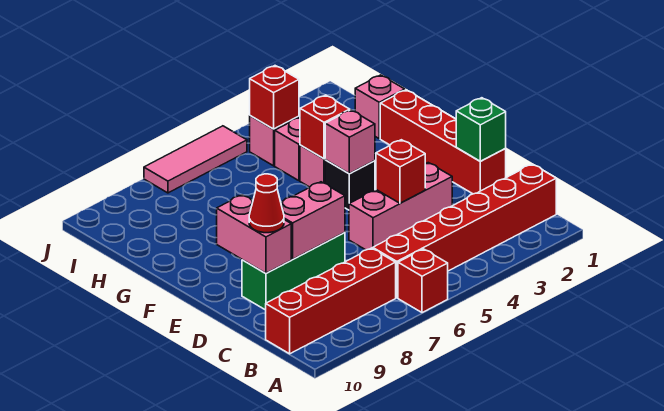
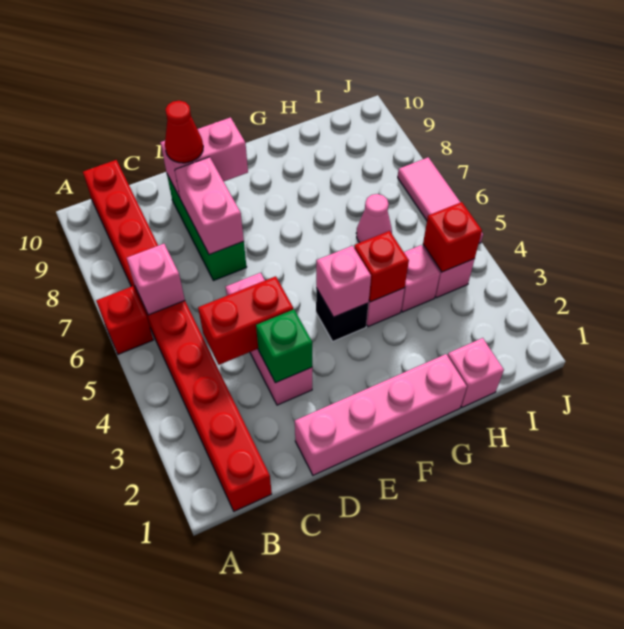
none -> pink 1x1 brick [127,244,185,315]
red 1x4 brick [380,90,506,194] -> pink 1x4 brick [295,354,467,475]
green 1x1 brick [456,98,506,161] -> green 1x1 brick moved to [256,309,312,383]
red 1x1 brick [376,140,425,203] -> red 1x2 brick [198,276,293,365]
none -> pink 1x1 cone [356,194,392,243]

